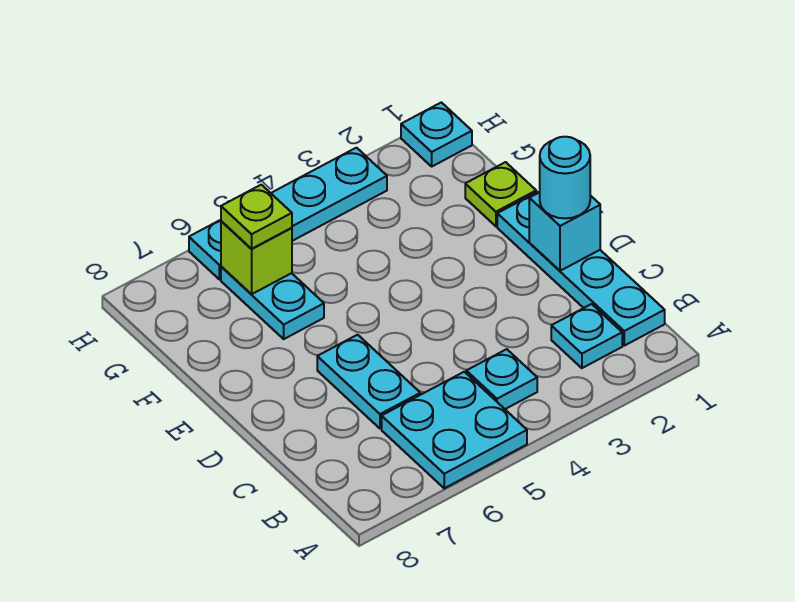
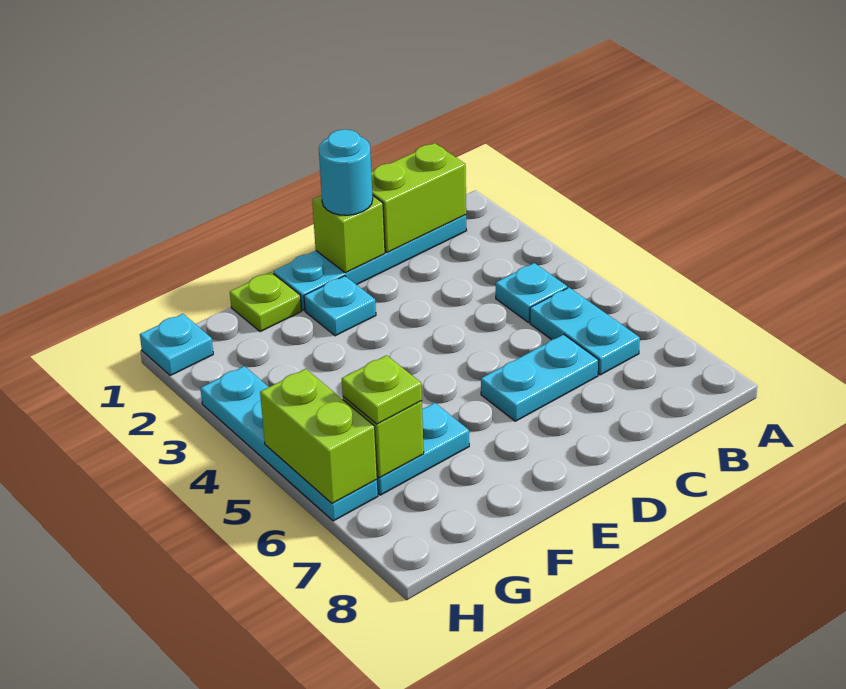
cyan 2x2 plate [382,372,527,488] -> cyan 1x2 plate [530,288,640,375]
none -> lime 1x2 brick [371,143,466,253]
cyan 1x1 plate [551,304,622,368] -> cyan 1x1 plate moved to [304,276,376,336]
cyan 1x1 brick [529,192,600,271] -> lime 1x1 brick [312,195,385,273]
none -> lime 1x2 brick [260,369,377,503]

